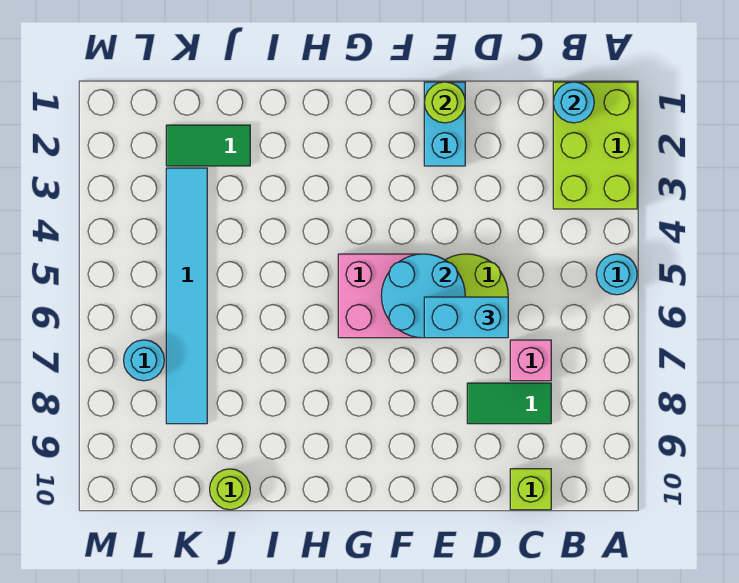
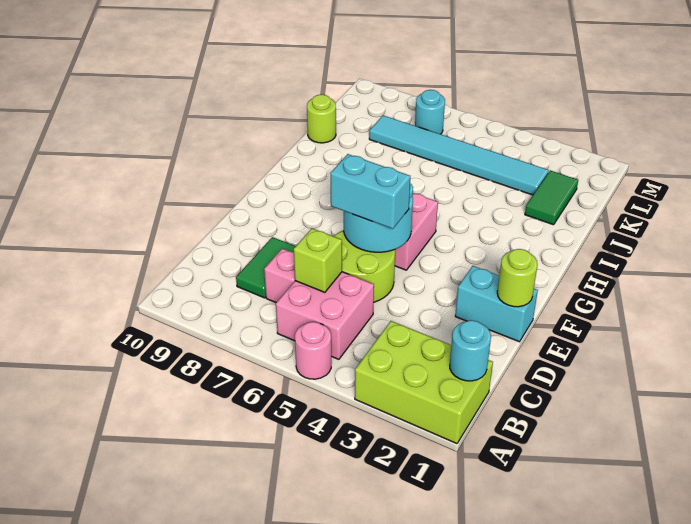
cyan 1x1 round brick [596,254,637,295] -> pink 1x1 round brick [295,322,331,379]
none -> pink 2x2 brick [276,272,374,359]
lime 1x1 brick [510,469,551,510] -> lime 1x1 brick moved to [294,228,342,292]
cyan 1x2 brick [424,297,508,338] -> cyan 1x2 brick turned to [330,154,410,229]

